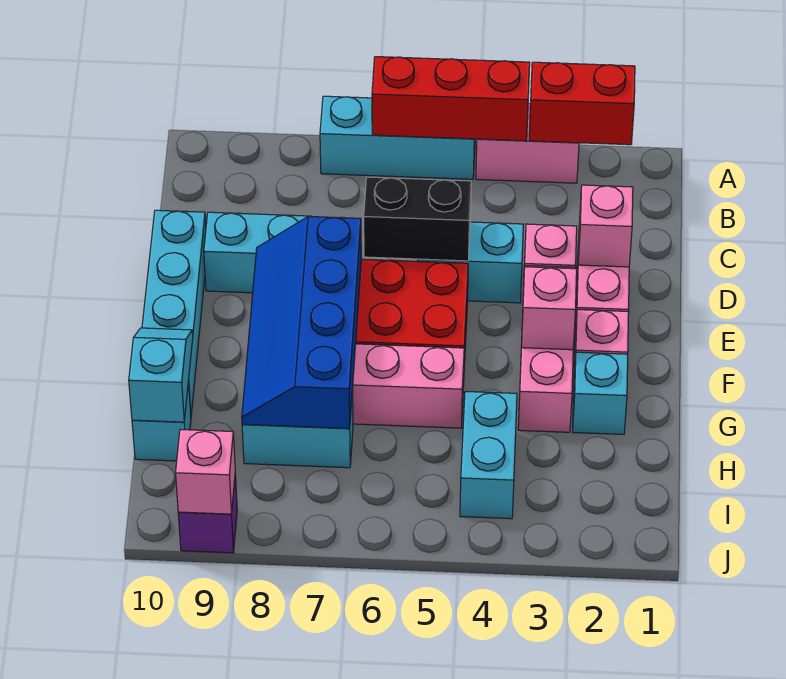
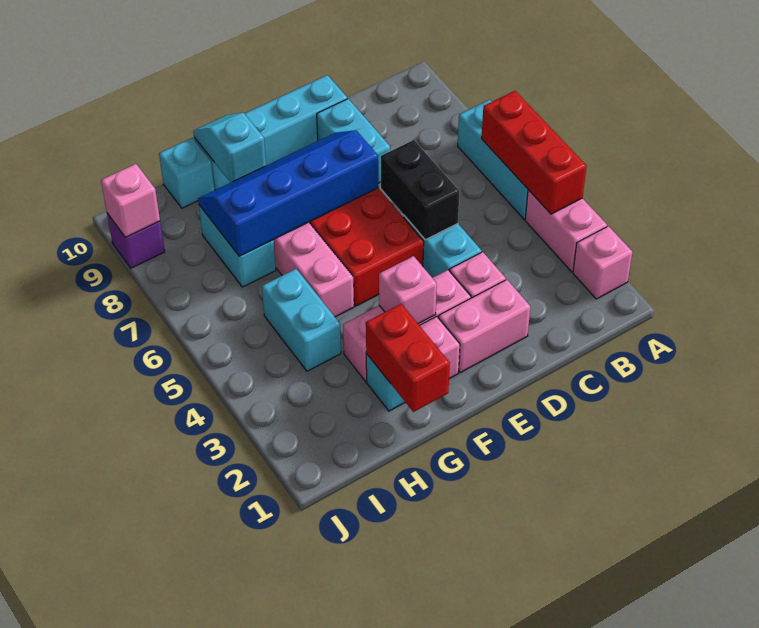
red 1x2 brick [529,62,635,145] -> red 1x2 brick moved to [366,304,450,412]
pink 1x1 brick [578,185,633,267] -> pink 1x1 brick moved to [573,226,633,299]
cyan 1x2 slope [129,328,193,422] -> cyan 1x2 slope turned to [193,113,266,183]
cyan 1x2 brick [460,391,517,519] -> cyan 1x2 brick turned to [262,269,341,371]

